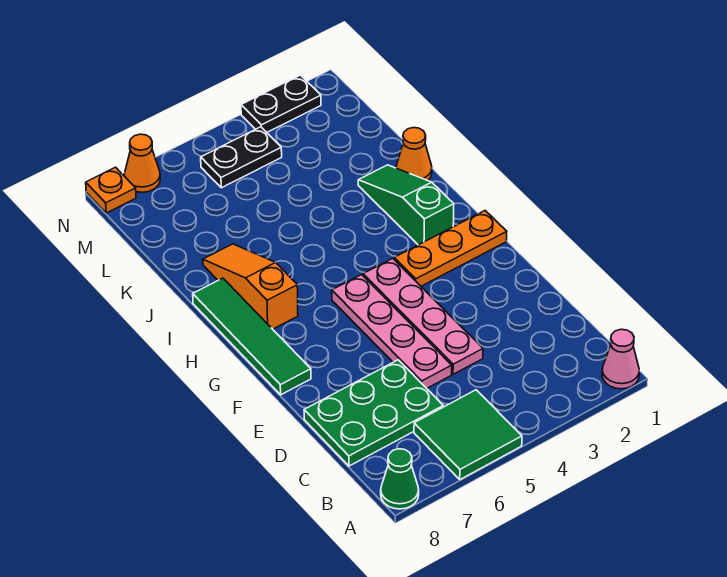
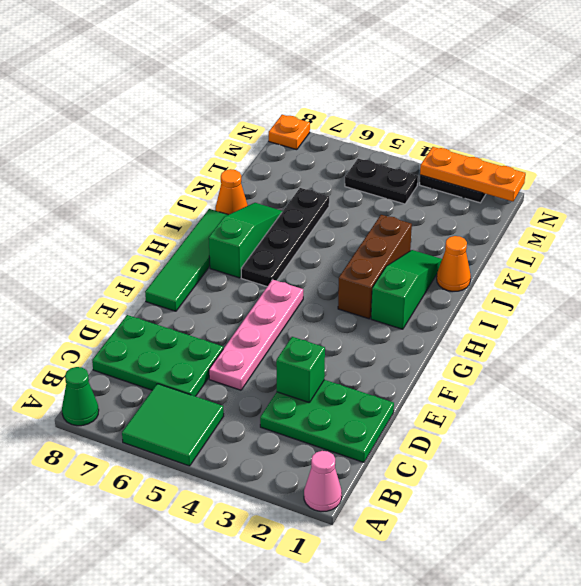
none -> green 2x3 plate [260,380,394,462]
none -> green 1x1 brick [276,337,325,403]
pink 1x4 plate [363,258,483,374] -> none
orange 1x3 plate [394,211,507,286] -> orange 1x3 plate moved to [420,147,525,201]
none -> brown 1x3 brick [338,215,412,319]
none -> black 1x4 plate [241,188,329,286]
orange 1x3 slope [203,244,298,329] -> green 1x3 slope [209,203,283,278]
orange 1x1 cone [124,134,160,192] -> orange 1x1 cone moved to [216,169,248,215]

